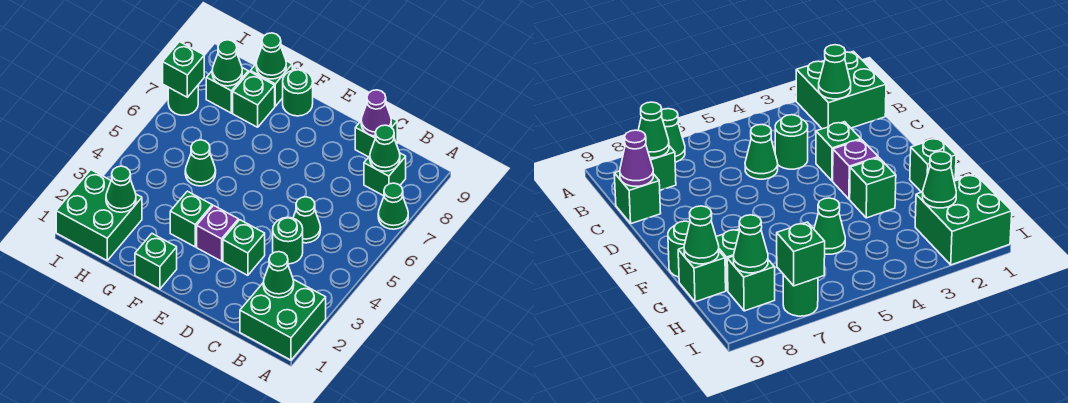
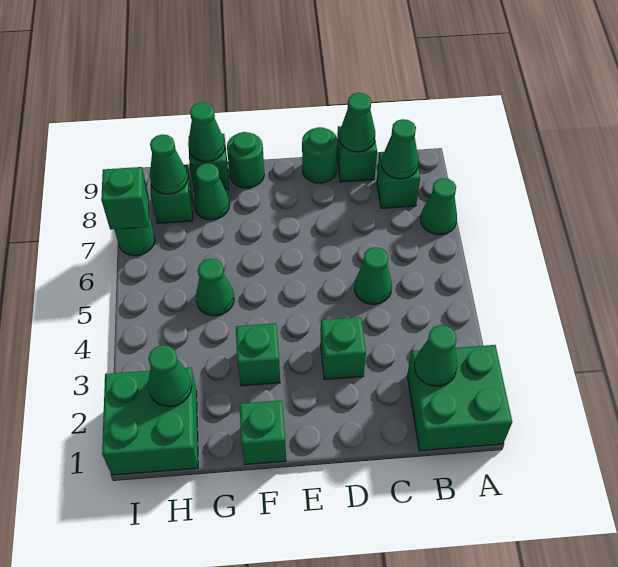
green 1x1 round brick [273,217,303,264] -> green 1x1 round brick moved to [302,127,338,183]
purple 1x1 cone [361,90,391,136] -> green 1x1 cone [340,93,375,152]
purple 1x1 brick [197,206,238,261] -> none
green 1x1 brick [233,72,275,127] -> green 1x1 cone [193,163,230,220]

